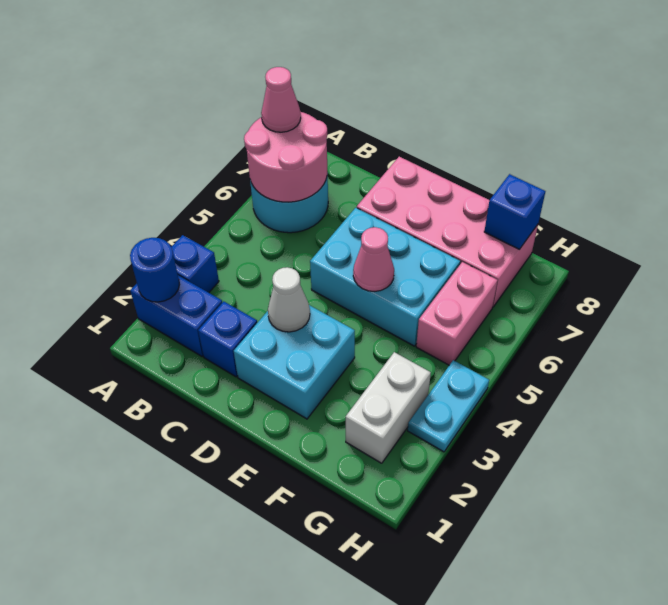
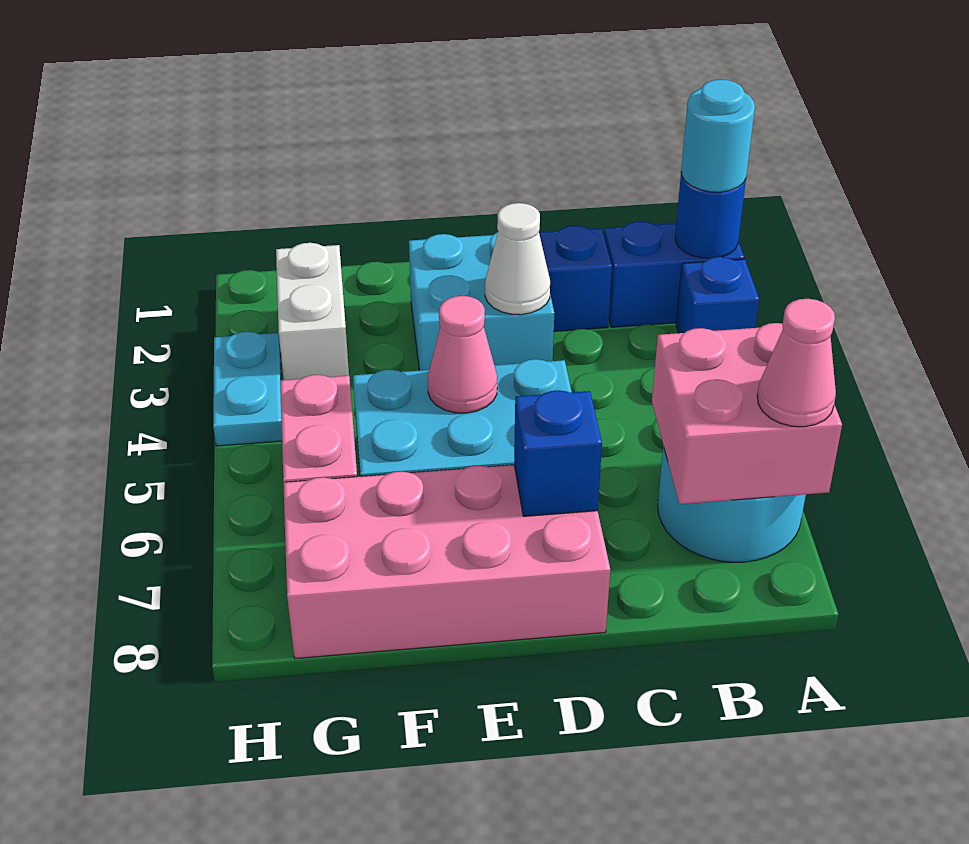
none -> cyan 1x1 round brick [681,80,755,192]
pink 2x2 round brick [244,112,327,202] -> pink 2x2 brick [652,323,842,504]
blue 1x1 brick [484,174,545,249] -> blue 1x1 brick moved to [514,390,602,516]

